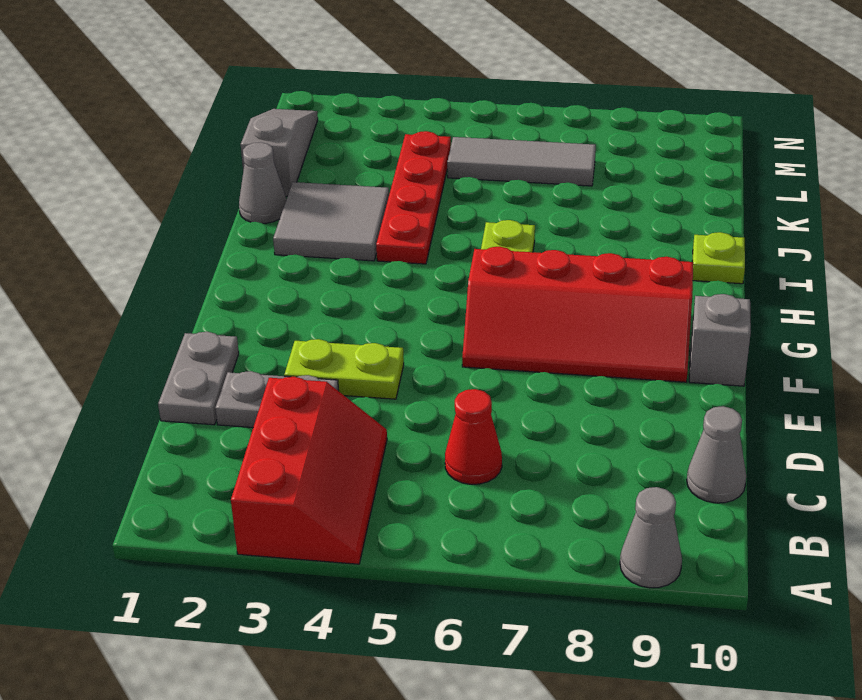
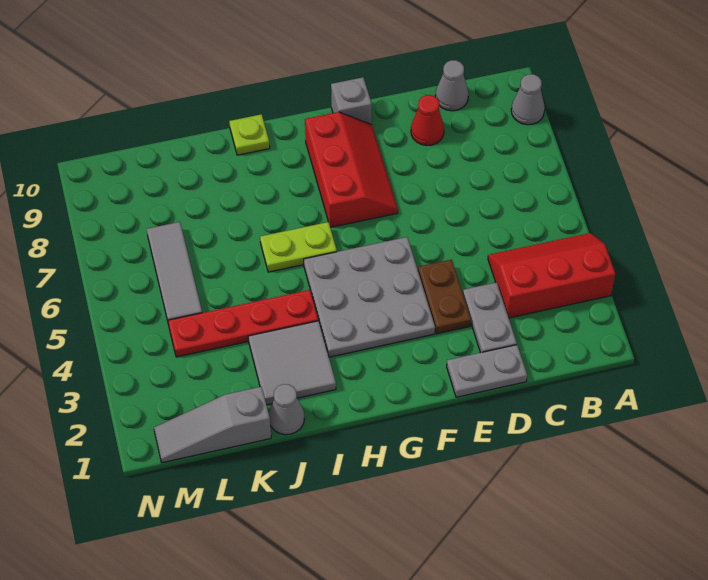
red 1x1 cone [445,389,502,484] -> red 1x1 cone moved to [411,95,444,146]
lime 1x2 plate [284,339,404,399] -> brown 1x2 plate [418,260,471,334]
none -> grey 3x3 plate [304,237,435,357]
red 2x4 slope [462,247,693,382] -> red 2x3 slope [305,112,398,227]

